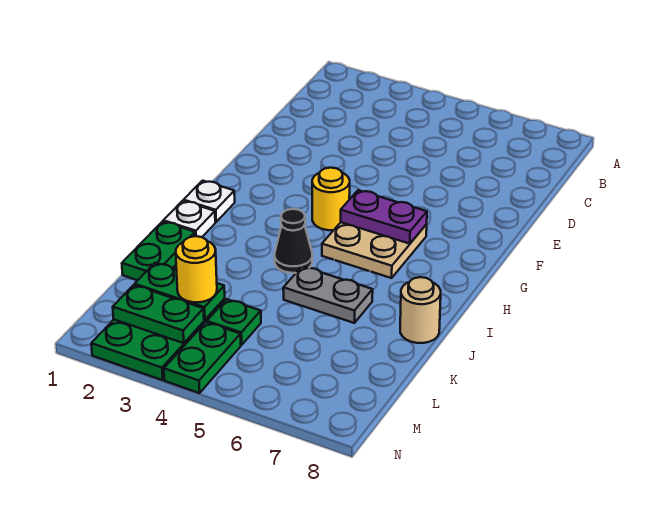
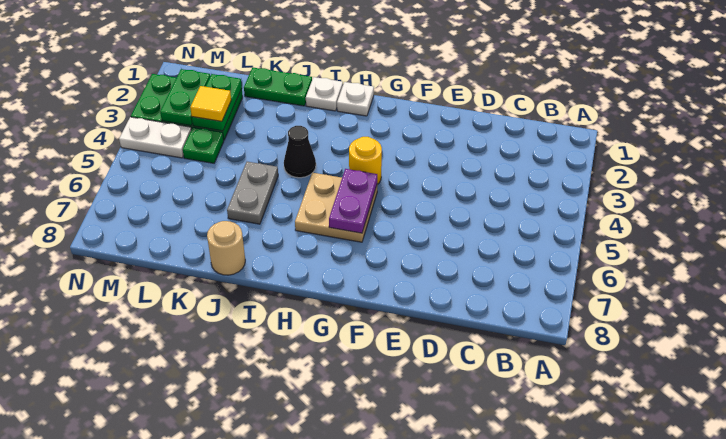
yellow 1x1 round brick [176,236,217,302] -> yellow 1x1 tile [190,86,231,121]
green 1x2 plate [164,322,241,393] -> white 1x2 plate [119,117,191,158]

